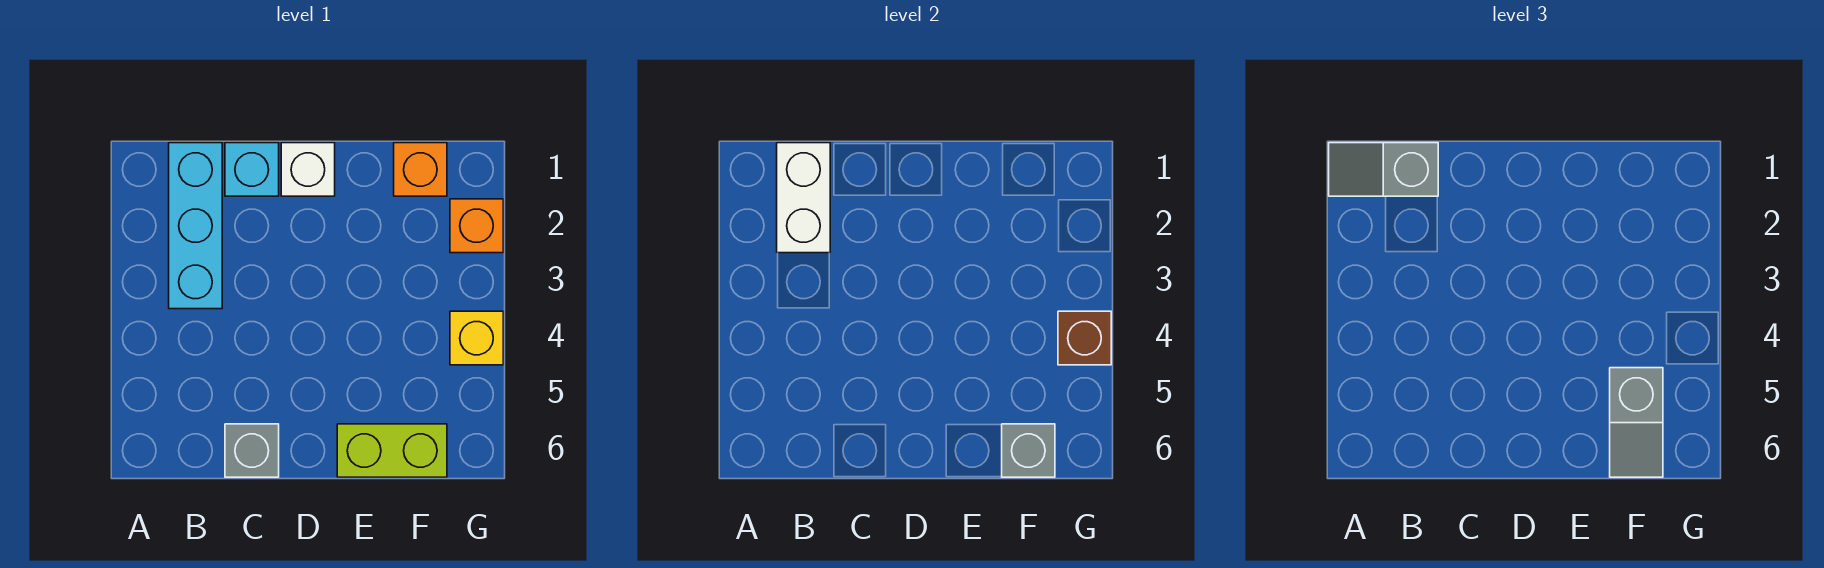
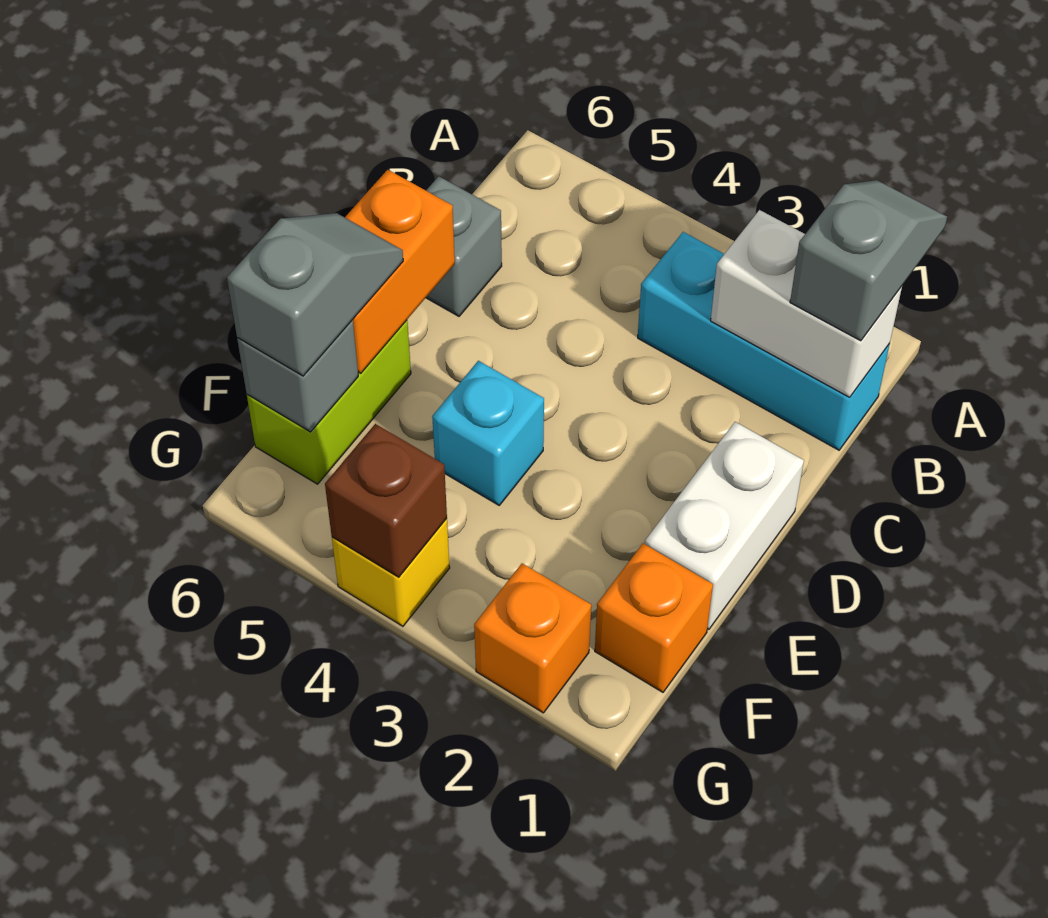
cyan 1x1 brick [225,143,279,196] -> cyan 1x1 brick moved to [432,361,544,505]
white 1x1 brick [281,143,335,196] -> white 1x2 brick [645,422,804,629]
none -> orange 1x2 brick [345,170,455,373]
grey 1x2 slope [1610,368,1663,477] -> grey 1x2 slope turned to [227,213,403,376]

